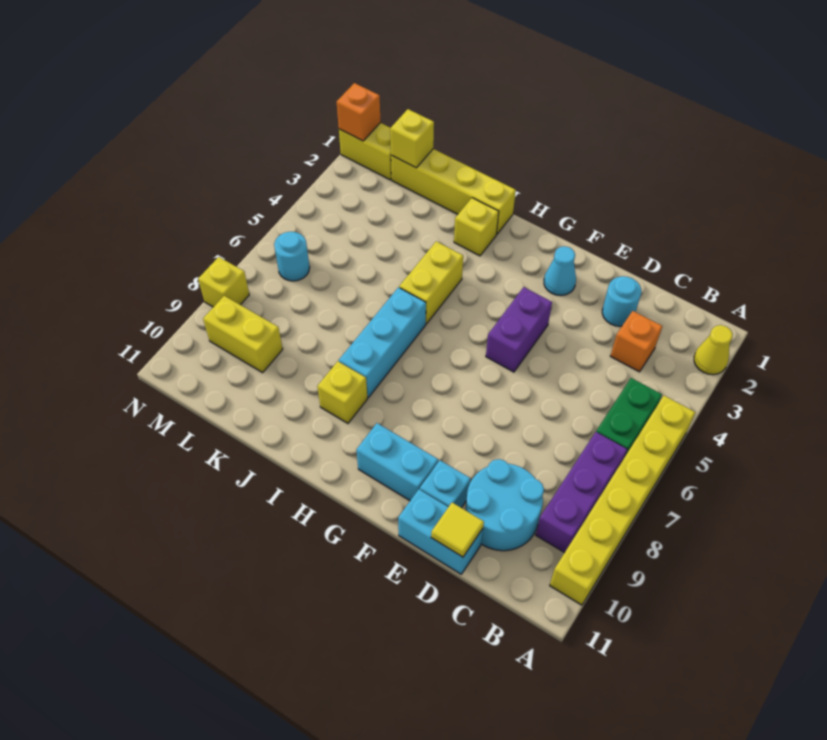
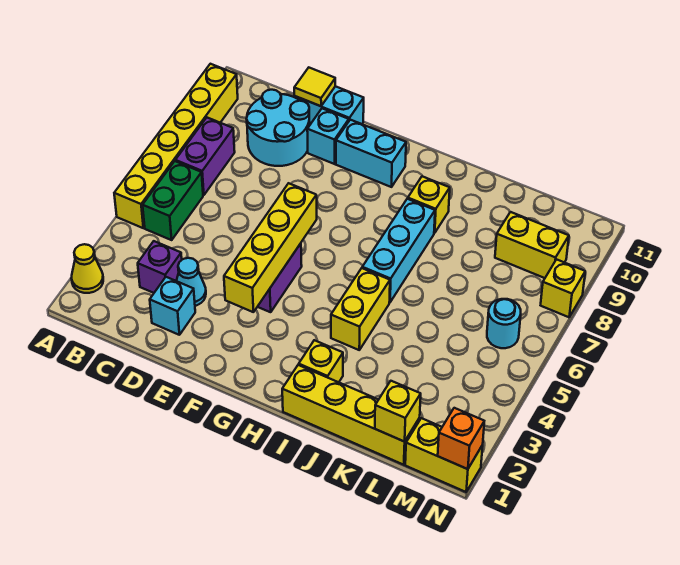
purple 1x3 brick [536,432,627,553] -> purple 1x2 brick [175,118,235,195]
orange 1x1 brick [611,311,662,372] -> purple 1x1 brick [138,241,182,293]
cyan 1x1 round brick [602,276,641,326] -> cyan 1x1 brick [150,277,195,335]
cyan 1x1 cone [544,246,576,296] -> cyan 1x1 cone moved to [176,258,206,306]
none -> yellow 1x4 brick [224,183,317,312]

